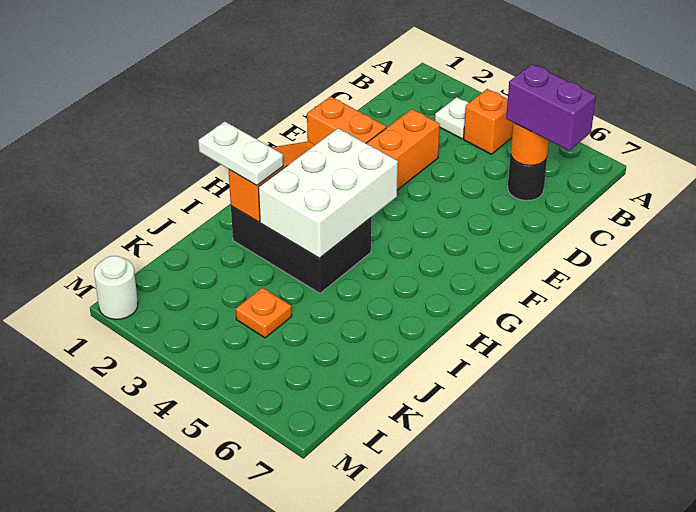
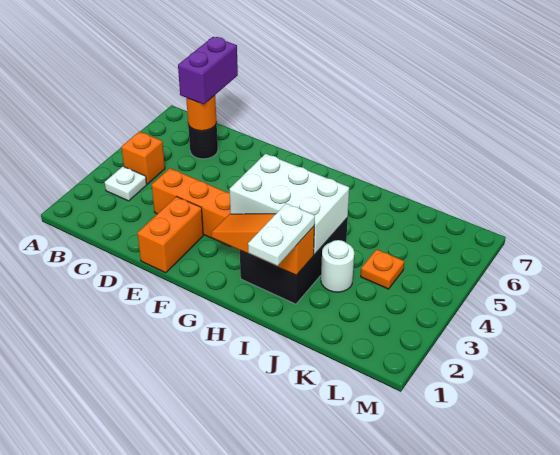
white 1x1 round brick [94,256,138,319] -> white 1x1 round brick moved to [321,240,354,292]

